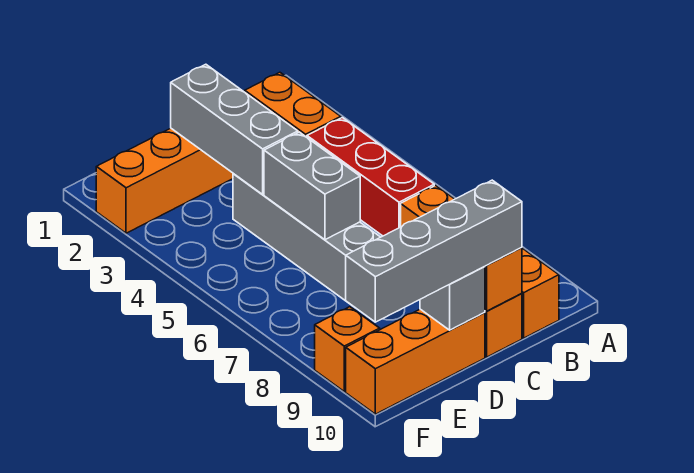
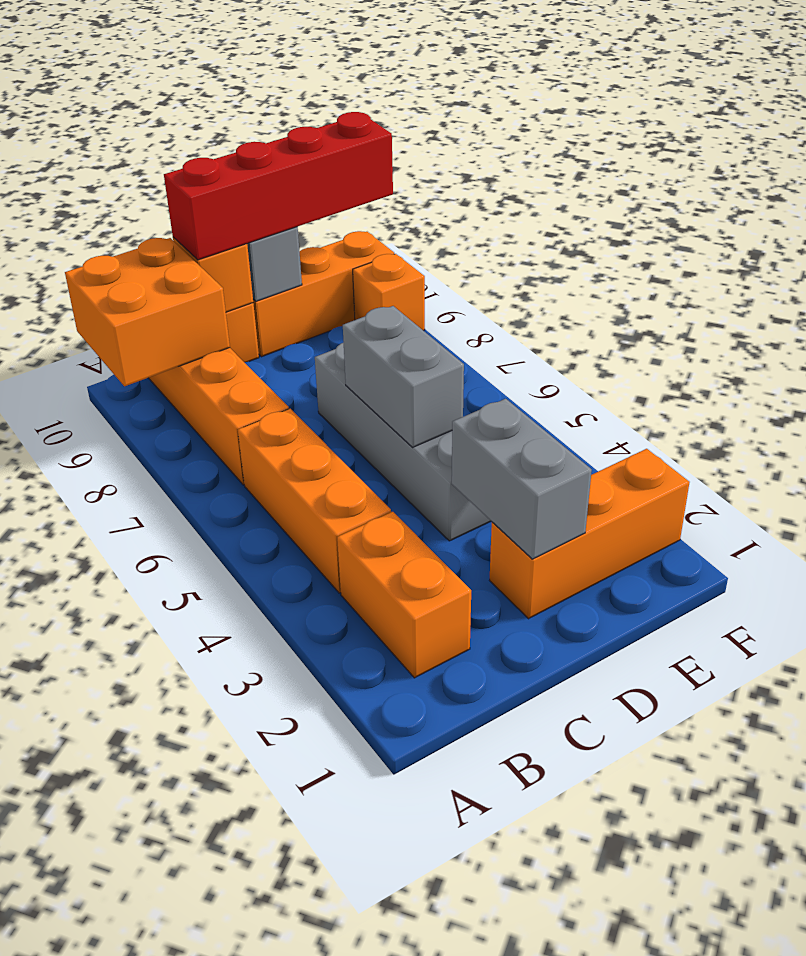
none -> orange 2x2 brick [65,238,230,386]
red 1x3 brick [307,118,434,236] -> orange 1x3 brick [238,409,391,593]
grey 1x4 brick [346,180,522,322] -> red 1x4 brick [164,112,393,260]
grey 1x3 brick [171,64,298,195] -> grey 1x2 brick [452,399,592,559]

